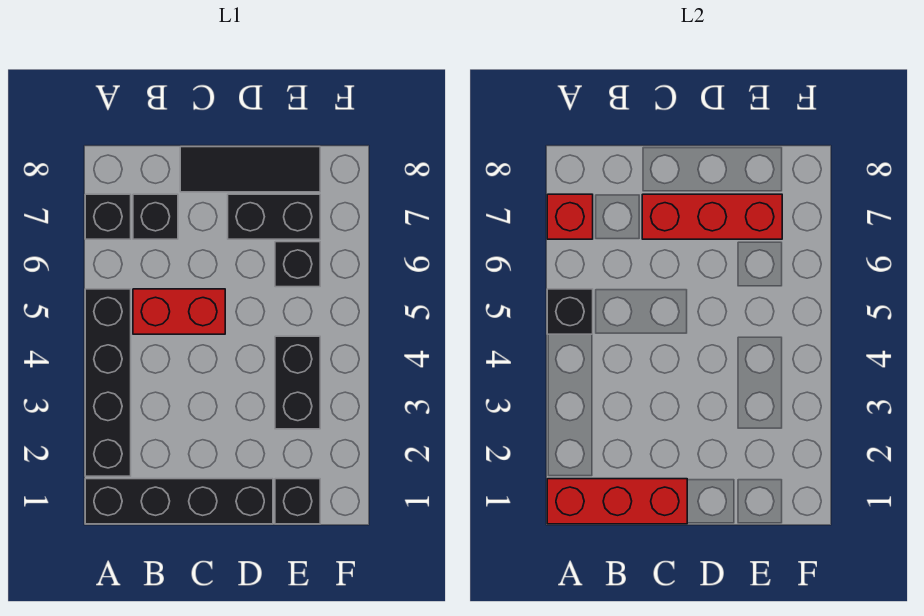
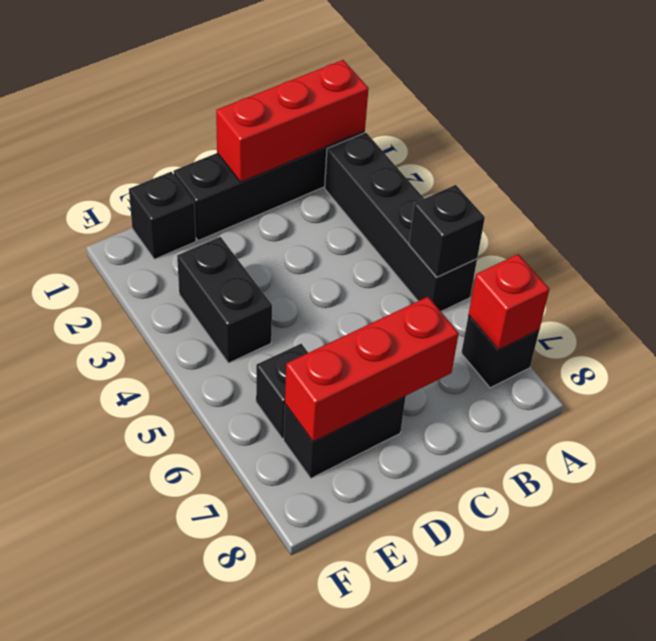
red 1x2 brick [133,289,225,334] -> none
black 1x1 brick [133,194,178,239] -> none
black 1x3 tile [180,147,320,192] -> none

